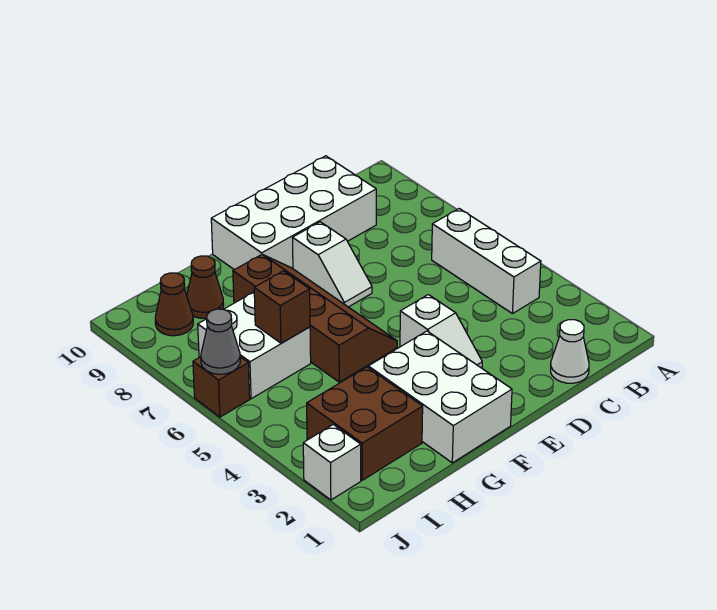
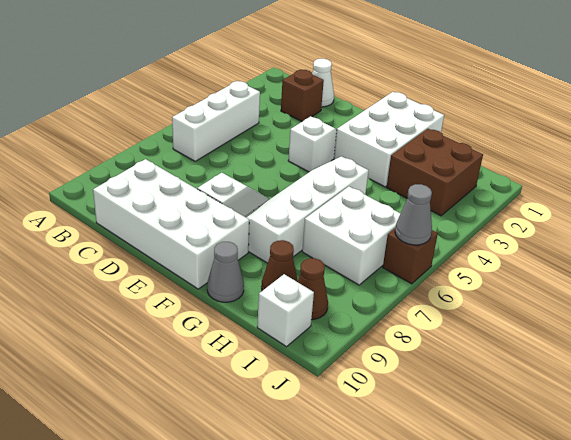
brown 2x4 slope [233,254,397,382] -> white 2x4 slope [245,156,369,263]
none -> grey 1x1 cone [207,242,244,302]
brown 1x1 brick [254,271,310,343] -> brown 1x1 brick moved to [281,70,324,121]
white 1x1 brick [303,424,361,500] -> white 1x1 brick moved to [257,274,314,347]

